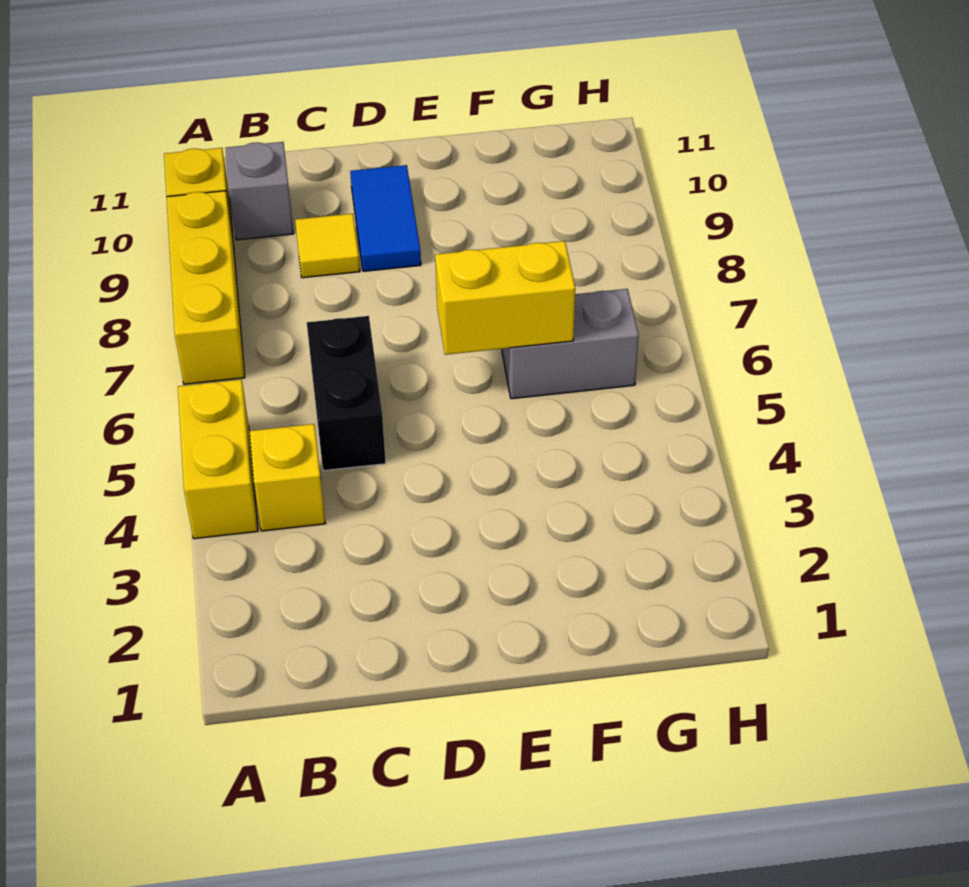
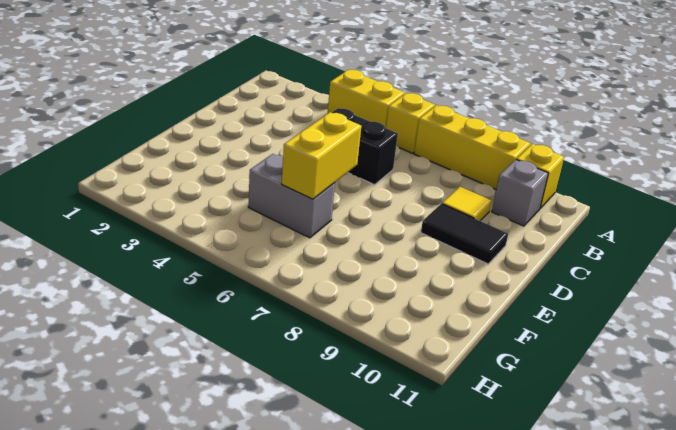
yellow 1x1 brick [250,424,326,531] -> yellow 1x1 brick moved to [386,93,435,153]
blue 1x2 tile [350,165,421,271] -> black 1x2 tile [421,204,508,264]
grey 1x2 brick [502,289,639,399] -> grey 1x2 brick turned to [248,154,335,238]

